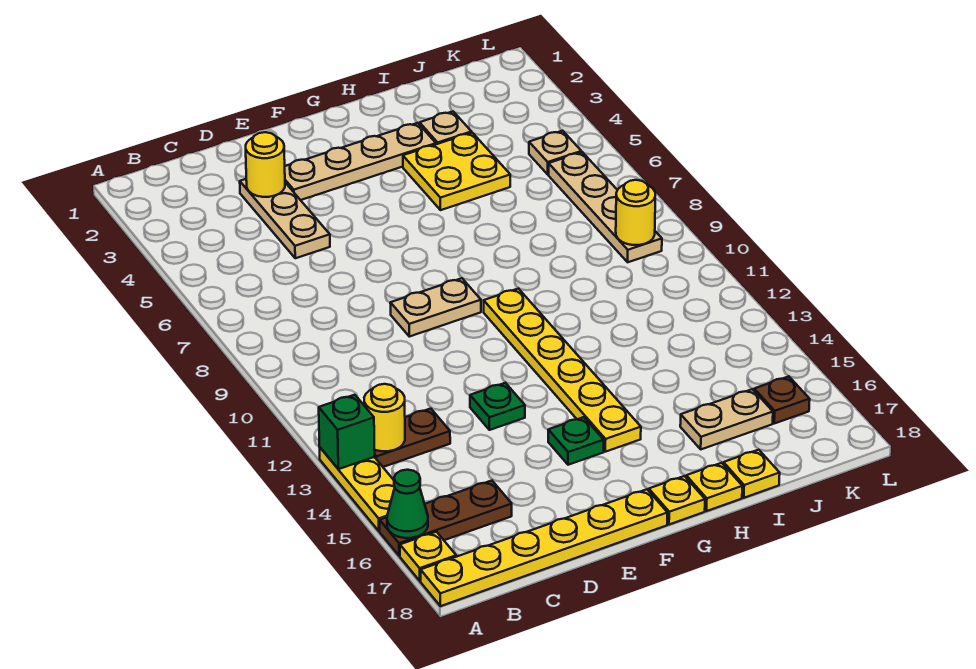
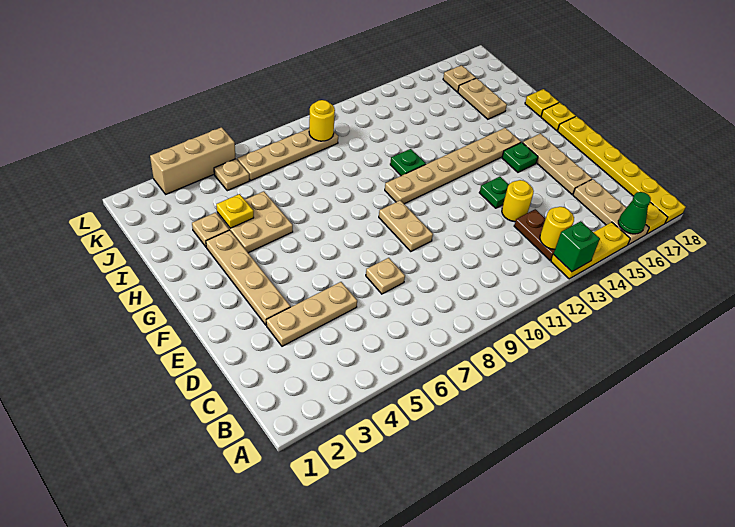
brown 1x3 plate [380,481,512,556] -> tan 1x3 plate [573,179,649,245]
yellow 1x1 round brick [246,132,285,197] -> yellow 1x1 round brick moved to [502,180,534,222]
none -> tan 1x1 plate [366,258,405,294]
none -> tan 1x3 plate [522,133,592,194]
yellow 1x6 plate [484,288,641,452] -> tan 1x6 plate [385,128,521,204]
yellow 2x2 plate [403,133,510,210] -> tan 2x2 plate [217,191,293,253]
none -> green 1x1 plate [390,149,426,176]
yellow 1x1 plate [723,450,780,498] -> yellow 1x1 plate moved to [216,194,254,228]
brown 1x1 plate [754,376,810,423] -> tan 1x1 plate [443,65,476,92]
none -> tan 1x3 brick [150,127,236,194]

